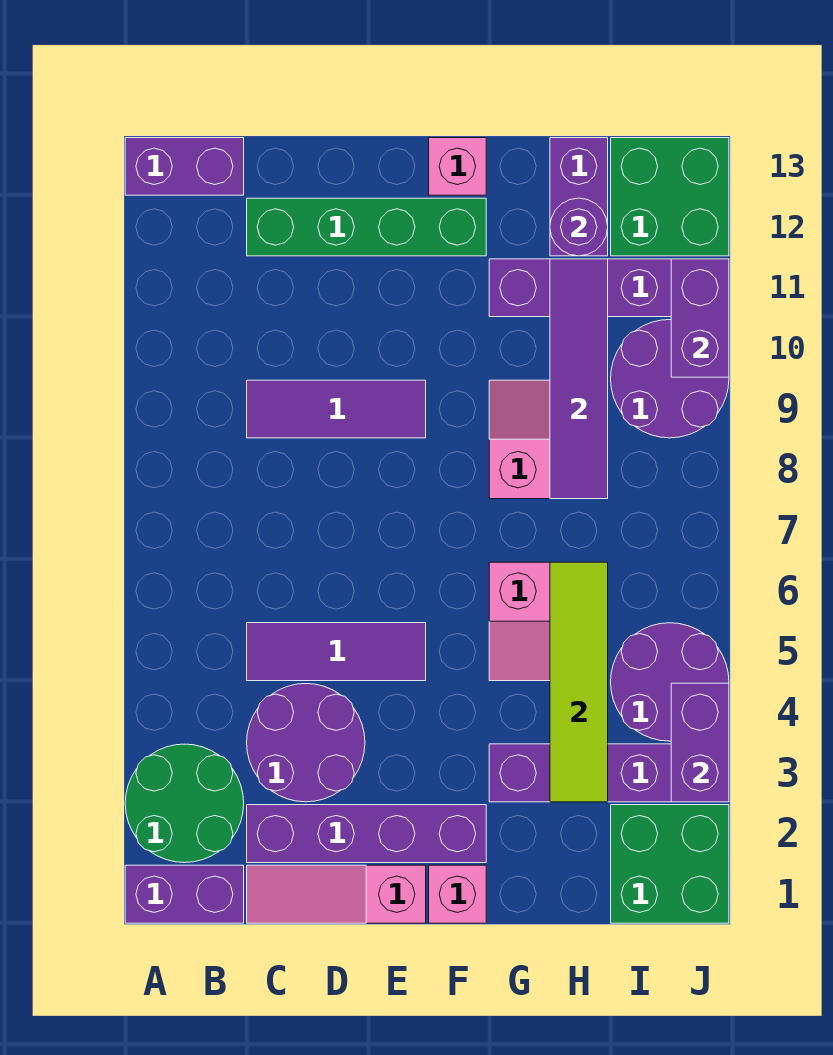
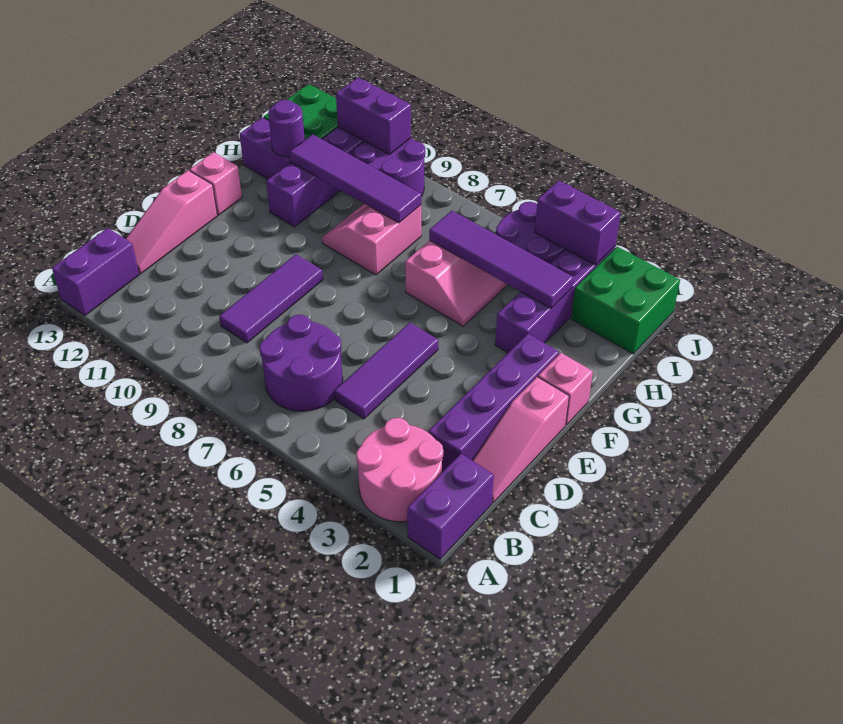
green 2x2 round brick [125,744,244,863] -> pink 2x2 round brick [356,418,443,522]
purple 2x2 round brick [247,684,365,802] -> purple 2x2 round brick moved to [260,315,343,411]
green 1x4 brick [247,198,486,256] -> none
none -> pink 1x3 slope [126,170,217,274]
lime 1x4 tile [550,562,608,802] -> purple 1x4 tile [429,211,574,308]

